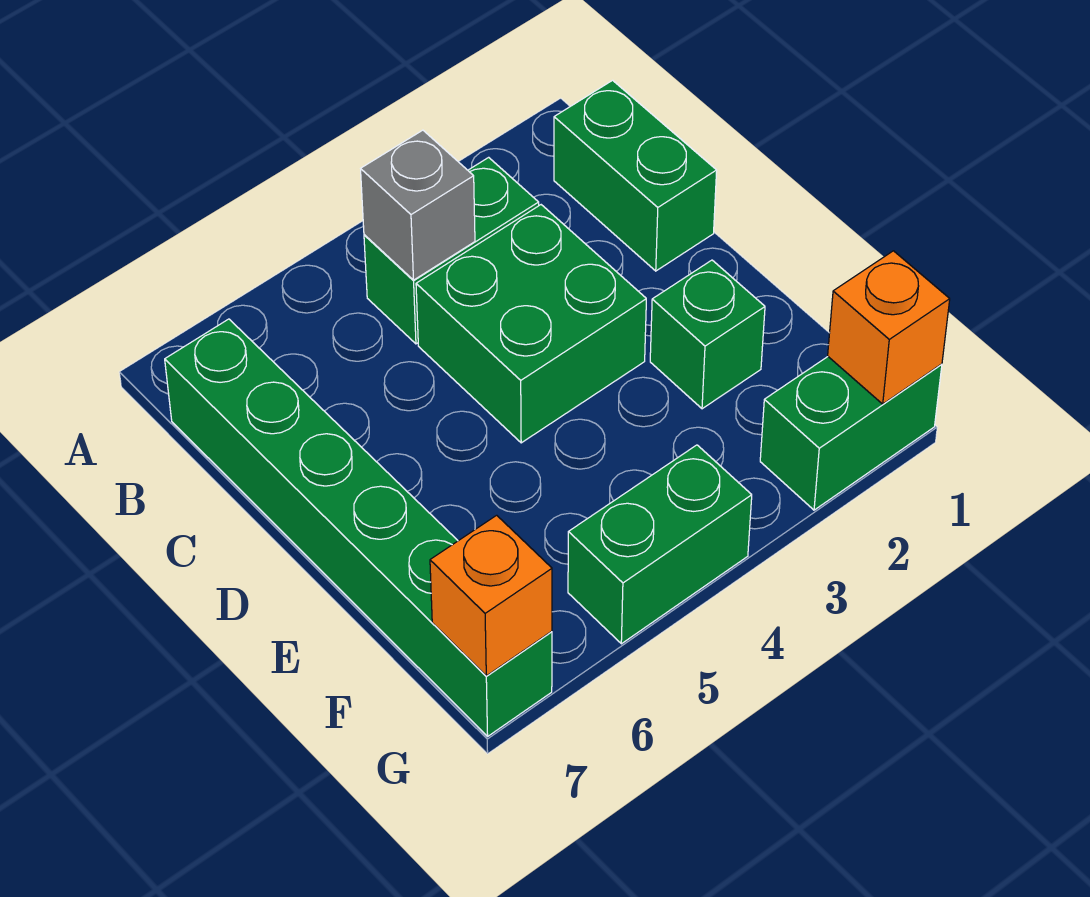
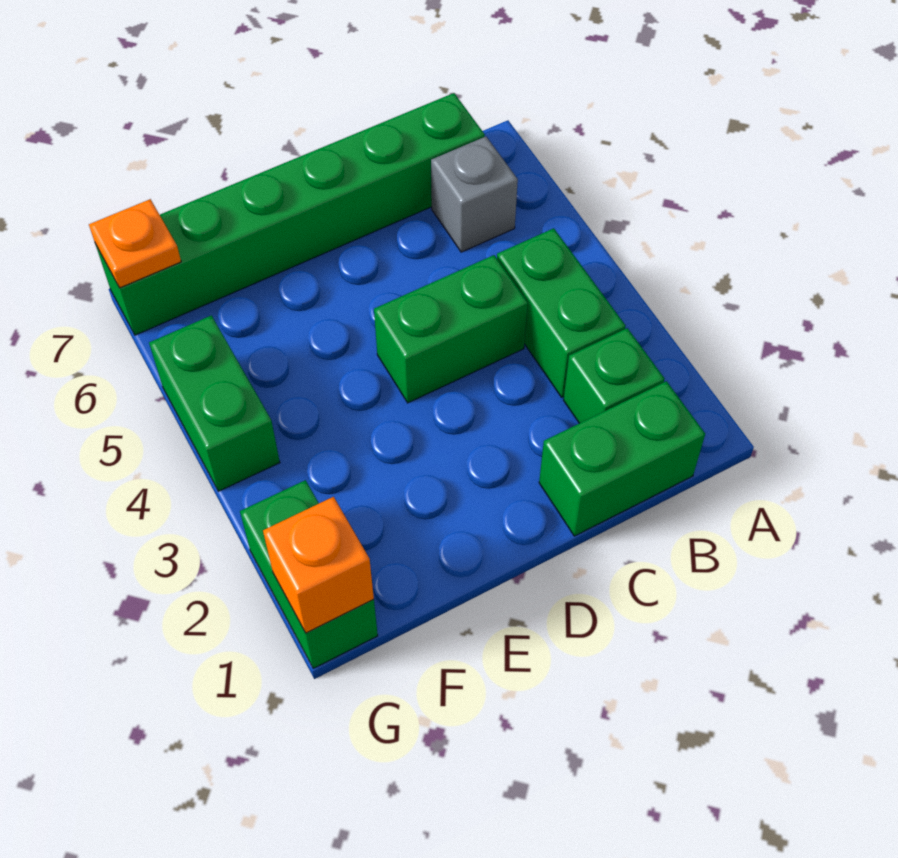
grey 1x1 brick [361,130,475,280] -> grey 1x1 brick moved to [431,136,518,252]
green 2x2 brick [416,205,646,443] -> green 1x2 brick [374,255,528,403]
green 1x1 brick [650,260,765,409] -> green 1x1 brick moved to [564,328,664,423]
orange 1x1 brick [430,515,552,676] -> orange 1x1 plate [89,199,181,288]

